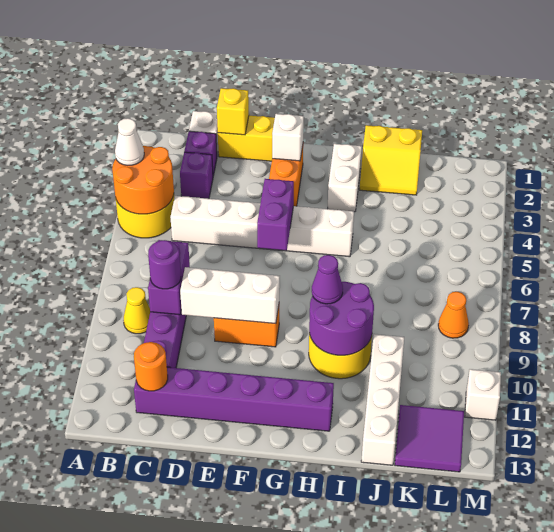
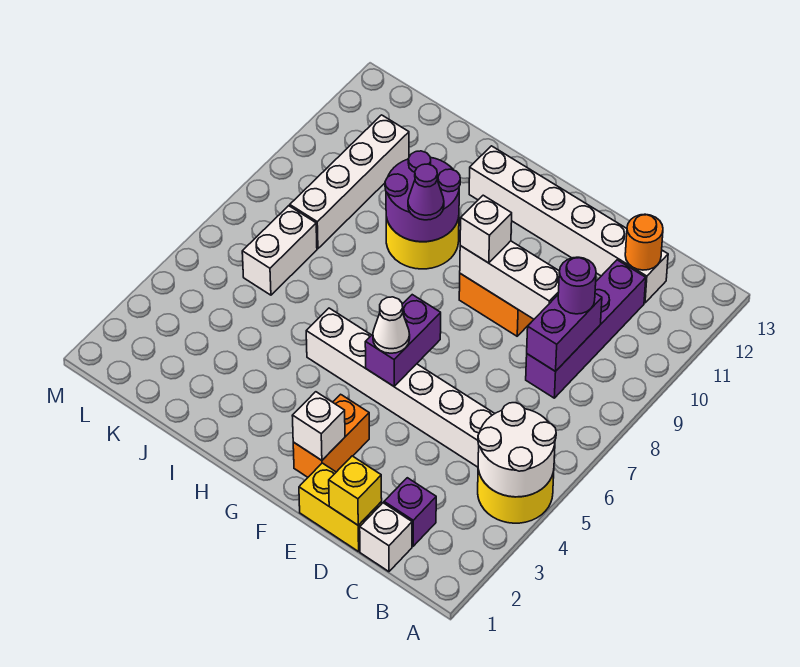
orange 2x2 round brick [112,146,174,214] -> white 2x2 round brick [478,403,556,497]
white 1x1 cone [115,118,144,165] -> white 1x1 cone moved to [373,297,410,353]
yellow 1x1 cone [124,287,150,334] -> none
purple 1x1 brick [180,152,213,199] -> none
purple 1x6 brick [134,367,334,431] -> white 1x6 brick [469,146,668,303]
white 1x2 brick [328,144,362,212] -> white 1x2 brick moved to [242,206,317,295]
yellow 2x2 slope [360,125,422,195] -> none
white 1x4 brick [361,334,404,465] -> white 1x4 brick moved to [290,115,409,249]
purple 2x2 tile [395,405,464,472] -> none
orange 1x1 cone [438,292,469,338] -> none
white 1x1 brick [465,369,501,420] -> white 1x1 brick moved to [460,195,512,263]

